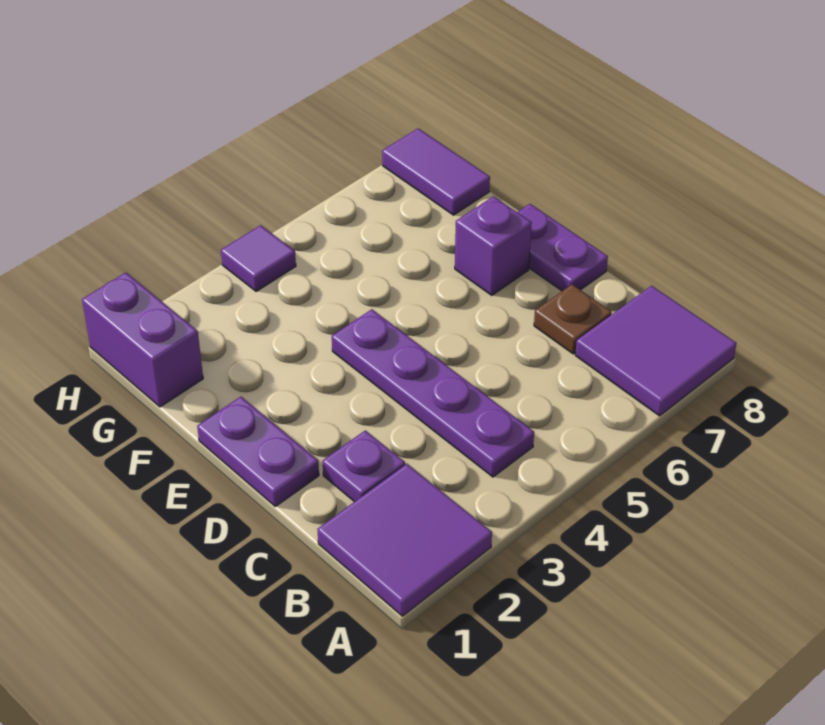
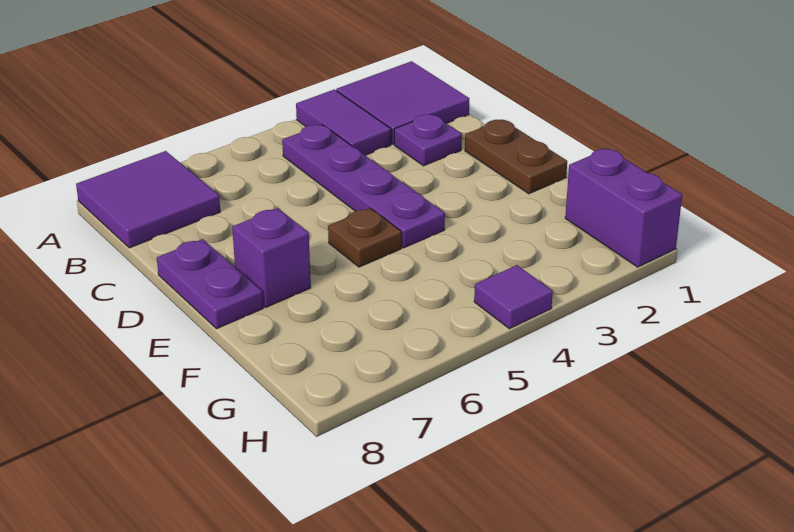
brown 1x1 plate [534,285,612,354] -> brown 1x1 plate moved to [328,208,401,267]
purple 1x2 plate [197,397,319,506] -> brown 1x2 plate [465,120,567,194]
purple 1x2 tile [382,128,490,215] -> purple 1x2 tile moved to [296,90,391,155]

